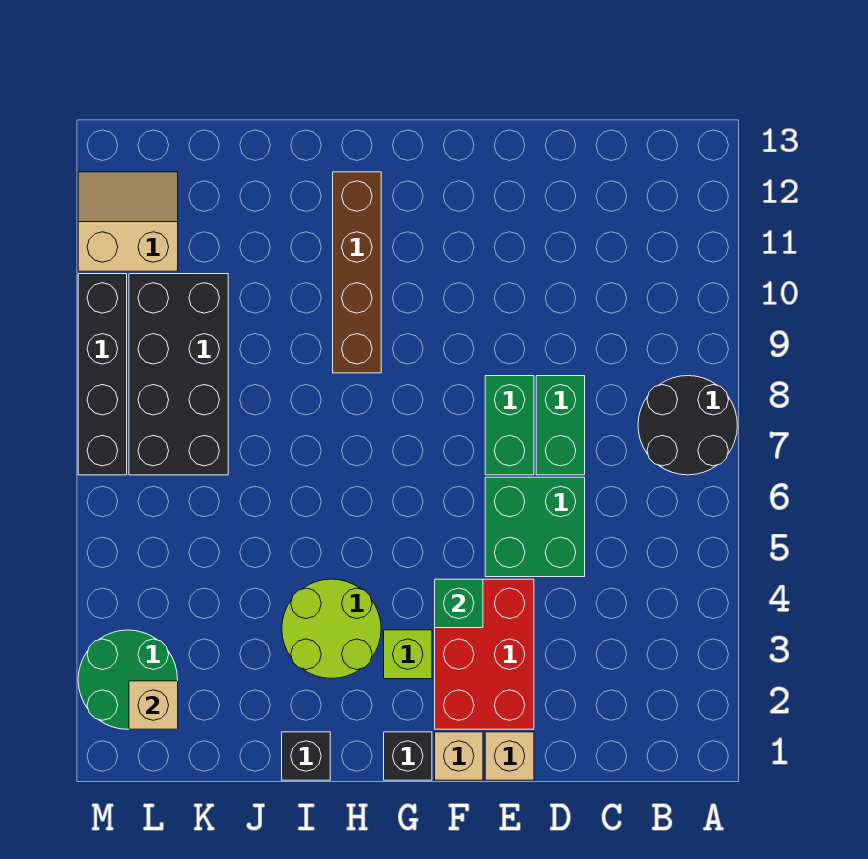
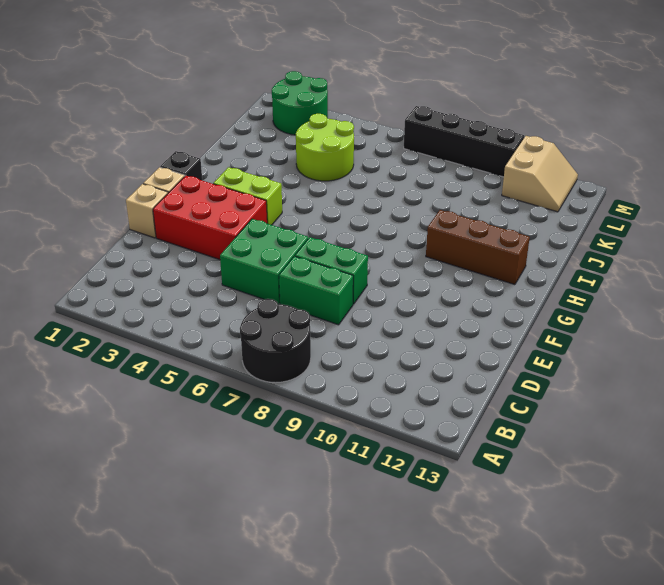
green 1x1 brick [435,579,483,628] -> none
lime 1x1 brick [384,630,432,679] -> lime 1x2 brick [213,167,282,225]
lime 2x2 round brick [282,579,381,679] -> lime 2x2 round brick moved to [296,114,354,181]
brown 1x4 brick [333,172,381,373] -> brown 1x3 brick [426,210,530,285]
black 1x1 brick [282,732,330,780] -> none
black 2x4 brick [129,274,228,475] -> none
tan 1x1 brick [129,681,178,729] -> none

